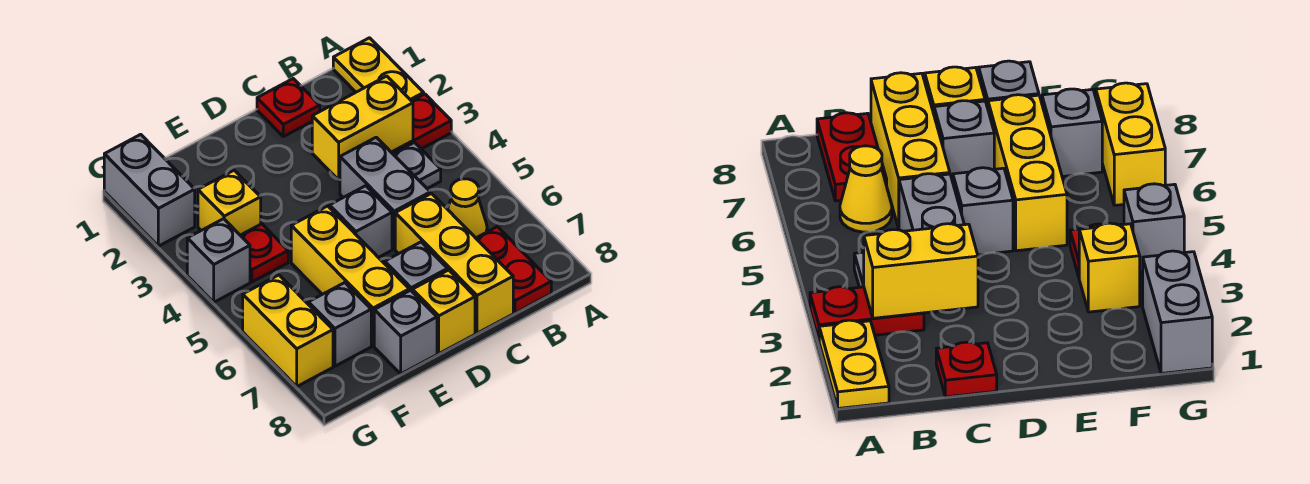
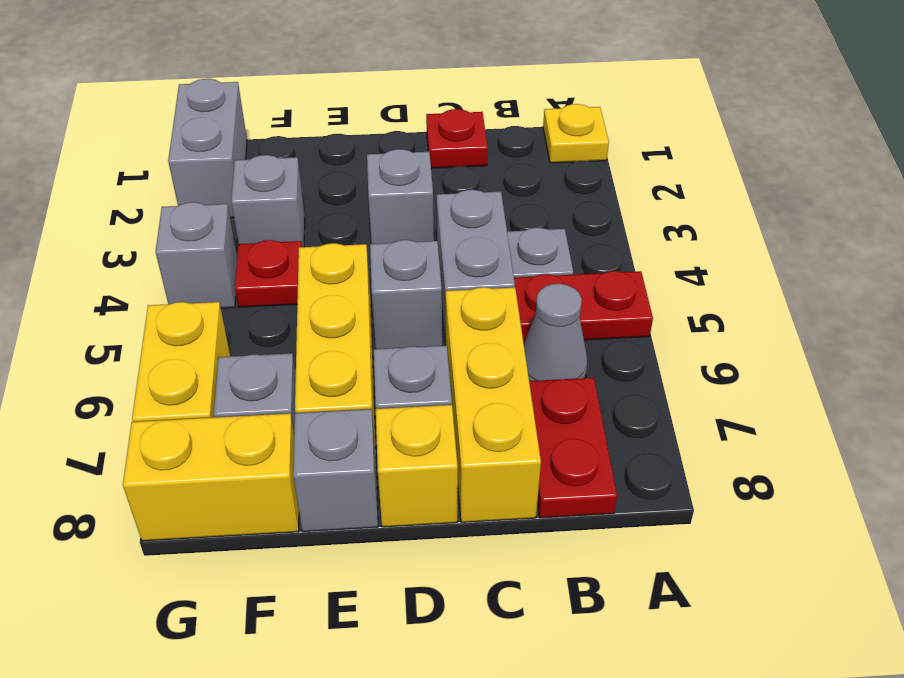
yellow 1x2 plate [333,38,424,101] -> yellow 1x1 plate [543,104,609,163]
red 1x2 plate [391,94,451,154] -> red 1x2 plate moved to [514,271,653,343]
yellow 1x2 brick [312,76,413,180] -> yellow 1x2 brick moved to [123,413,299,541]
yellow 1x1 cone [448,179,487,238] -> grey 1x1 cone [524,284,587,381]
none -> grey 1x1 brick [367,149,434,244]
yellow 1x1 brick [198,170,261,235] -> grey 1x1 brick [231,155,305,247]

